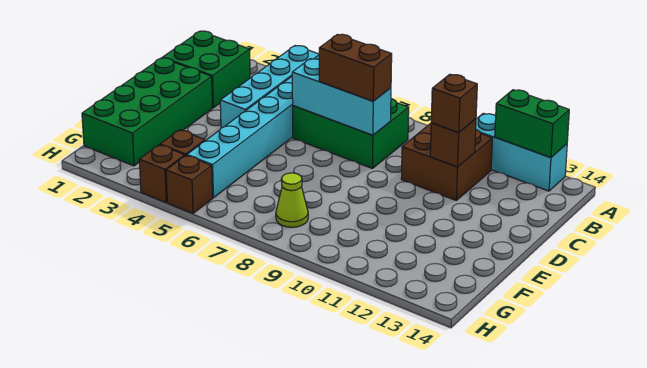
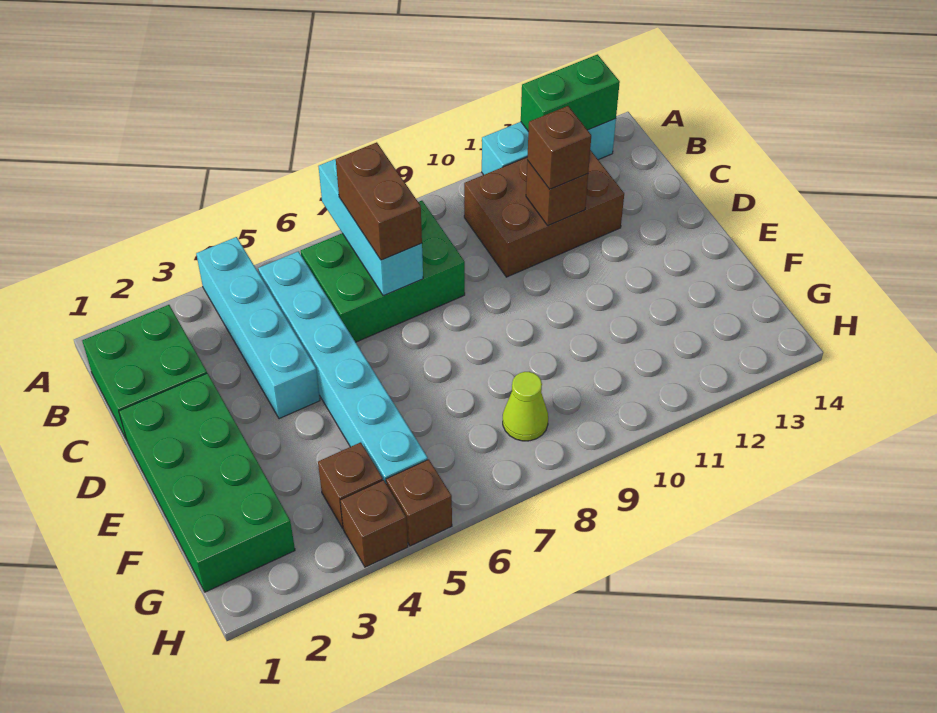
brown 2x2 brick [401,123,492,200] -> brown 2x3 brick [464,150,624,277]
cyan 1x3 brick [292,59,391,135] -> cyan 1x3 brick turned to [318,159,423,296]
brown 1x2 brick [319,34,392,101] -> brown 1x2 brick turned to [336,142,422,260]

